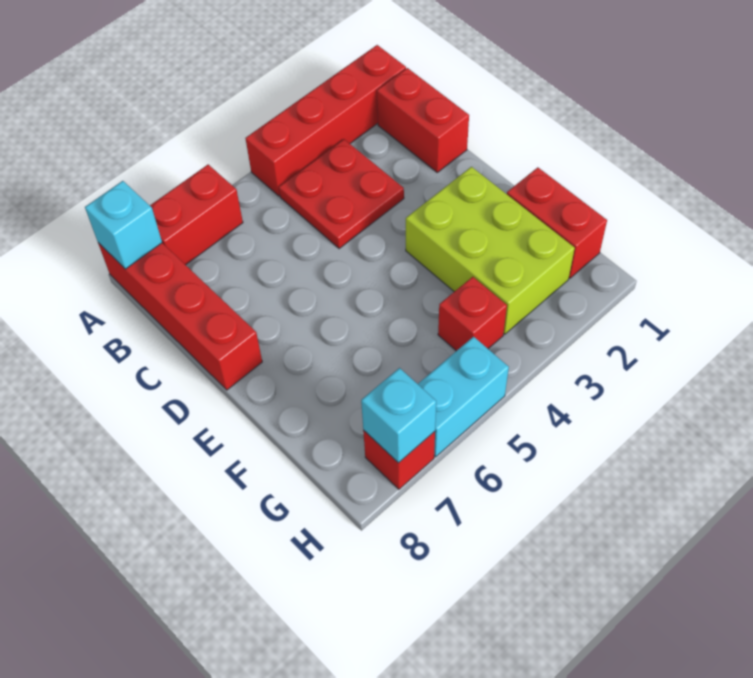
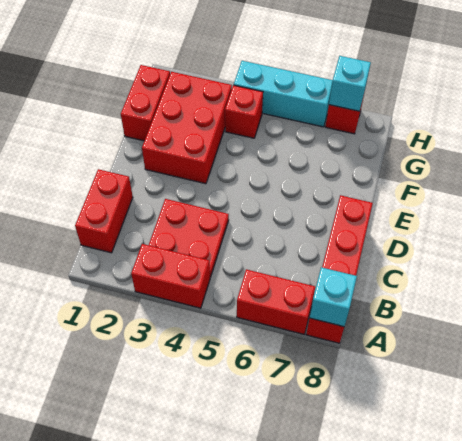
red 1x4 brick [245,45,406,196] -> red 1x2 brick [131,244,210,308]
lime 2x3 brick [406,167,575,334] -> red 2x3 brick [142,72,232,184]
cyan 1x2 brick [418,337,509,457] -> cyan 1x3 brick [234,61,333,127]

